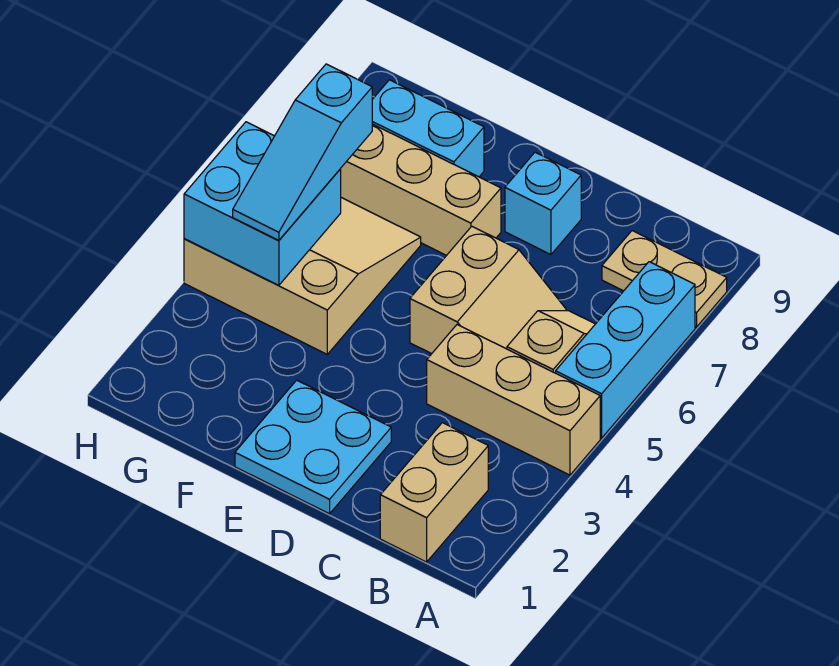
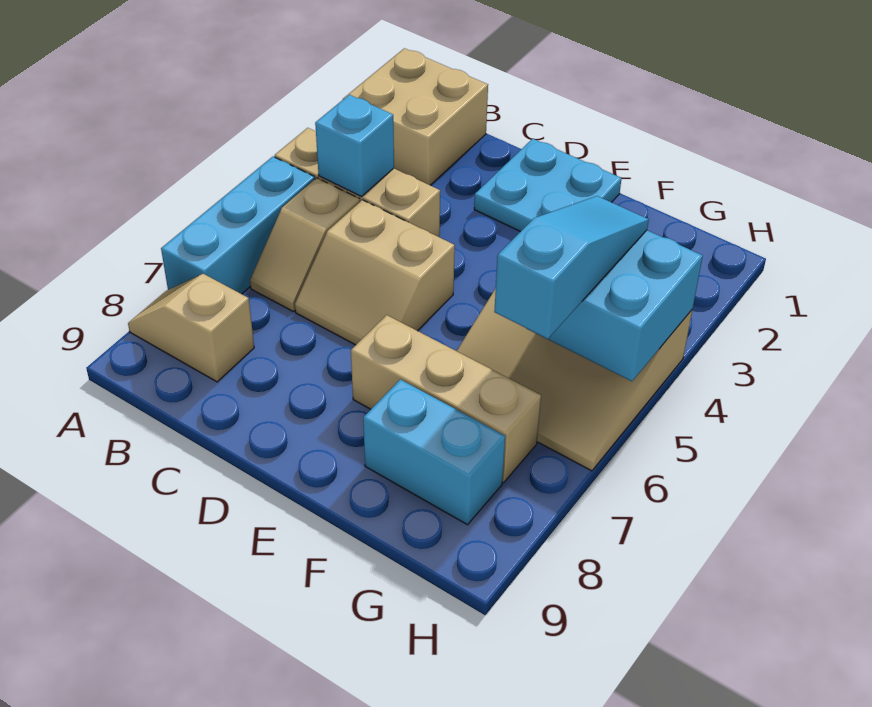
tan 1x2 plate [602,231,727,327] -> tan 1x2 slope [128,274,254,382]
tan 1x2 brick [380,423,488,562] -> tan 2x2 brick [343,48,488,185]
tan 2x2 slope [410,226,566,354] -> tan 2x2 slope turned to [295,200,455,345]
cyan 1x1 brick [505,152,581,255] -> cyan 1x1 brick moved to [315,95,394,196]

